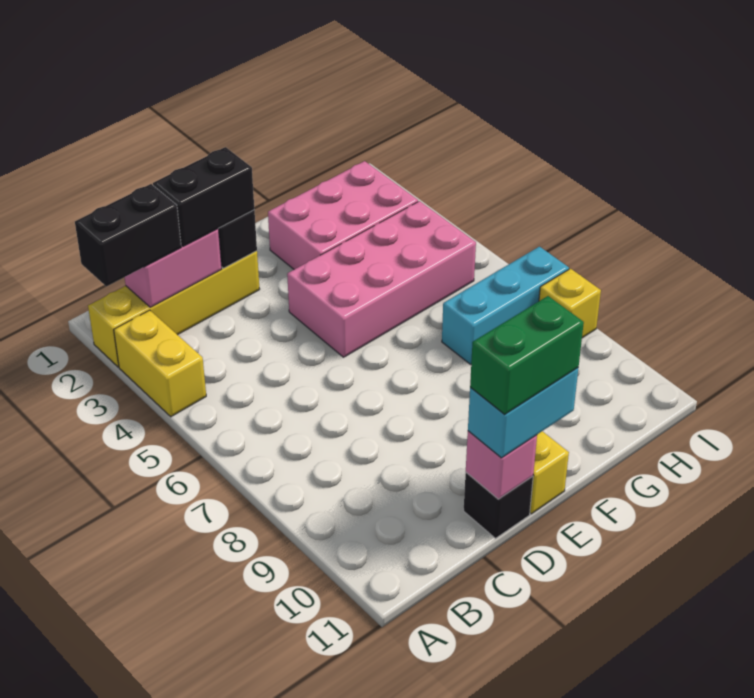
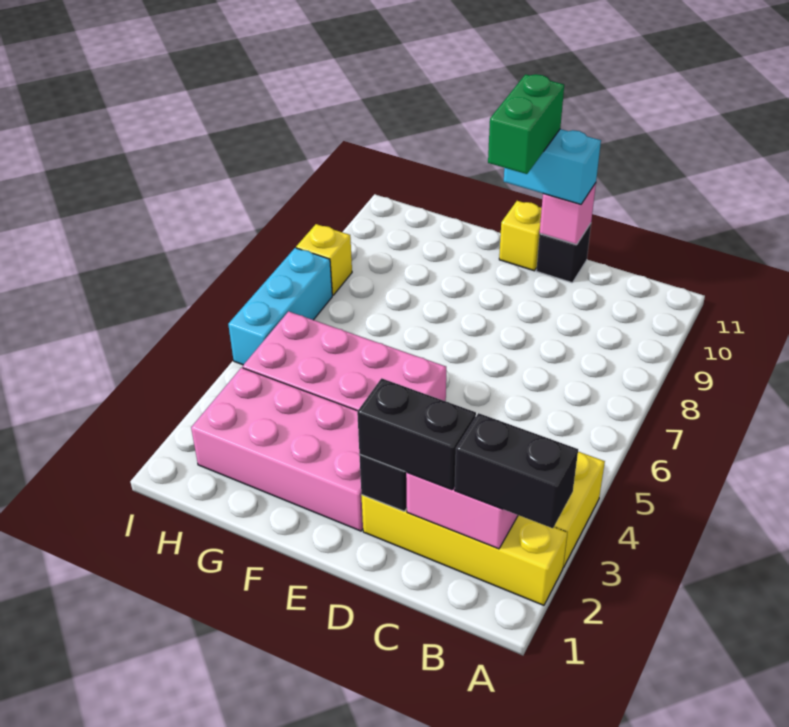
green 1x2 brick [470,296,584,415] -> green 1x2 brick turned to [488,74,564,174]
pink 2x3 brick [268,161,418,269] -> pink 2x4 brick [191,368,363,531]
cyan 1x3 brick [442,247,569,364] -> cyan 1x3 brick turned to [228,248,332,365]

